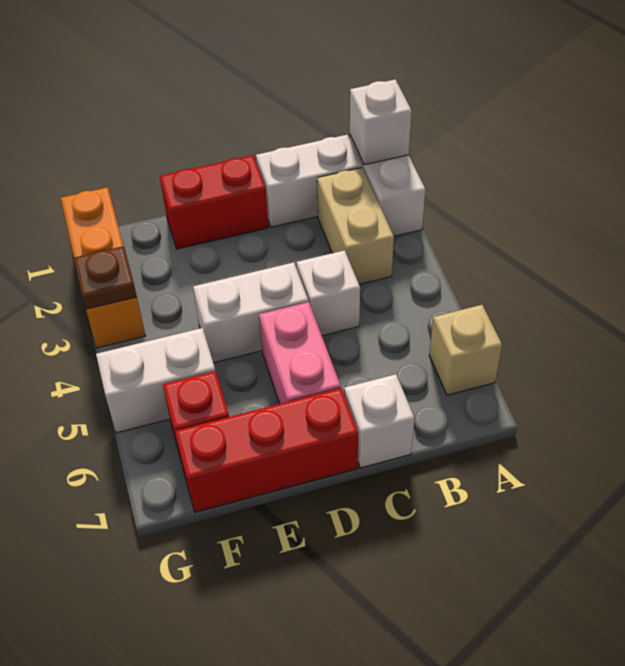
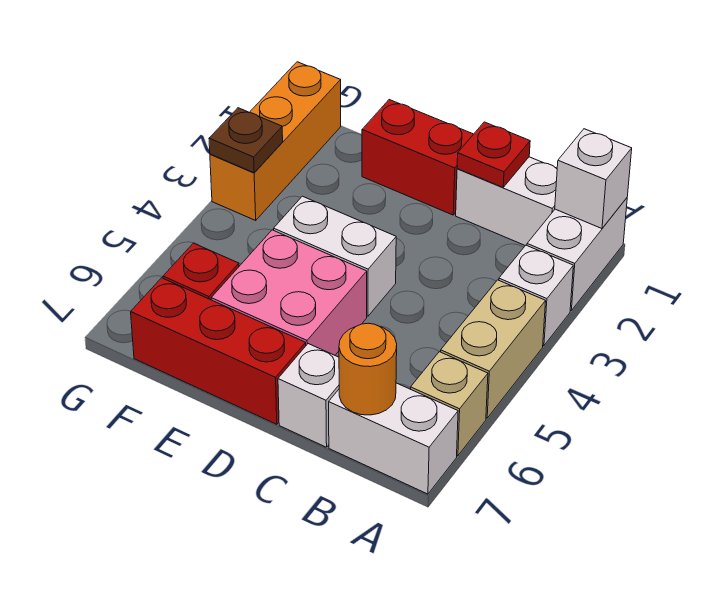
tan 1x2 brick [317,168,394,284] -> tan 1x2 brick moved to [441,280,546,418]
none -> orange 1x1 round brick [339,323,397,415]
none -> red 1x1 plate [457,122,530,187]
white 1x1 brick [297,250,360,336] -> white 1x1 brick moved to [499,245,573,346]
pink 1x2 brick [259,302,341,404] -> pink 2x2 brick [211,230,367,355]
white 1x2 brick [96,328,215,433] -> white 1x2 brick moved to [329,383,458,494]

